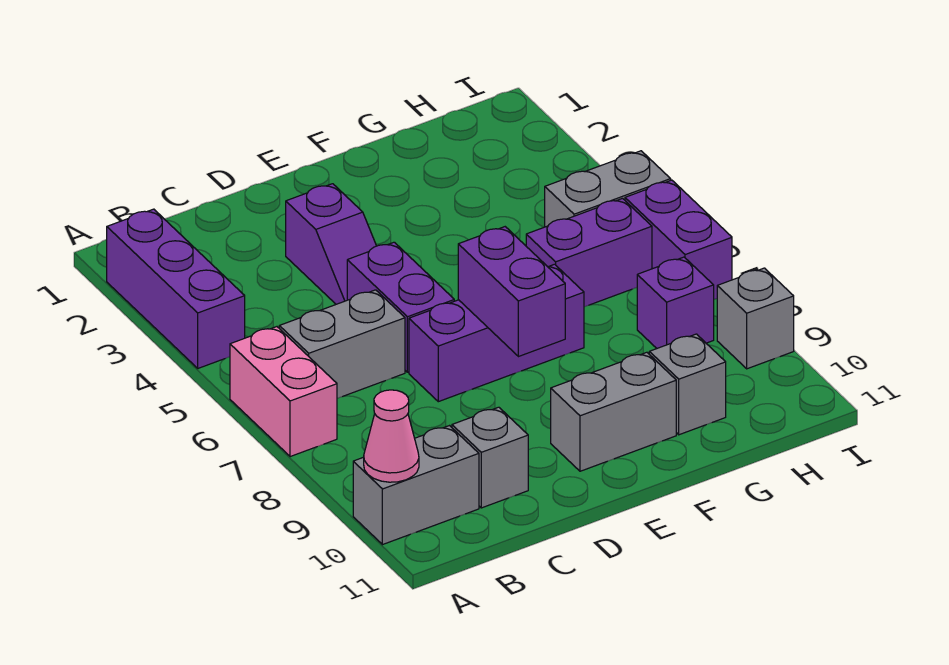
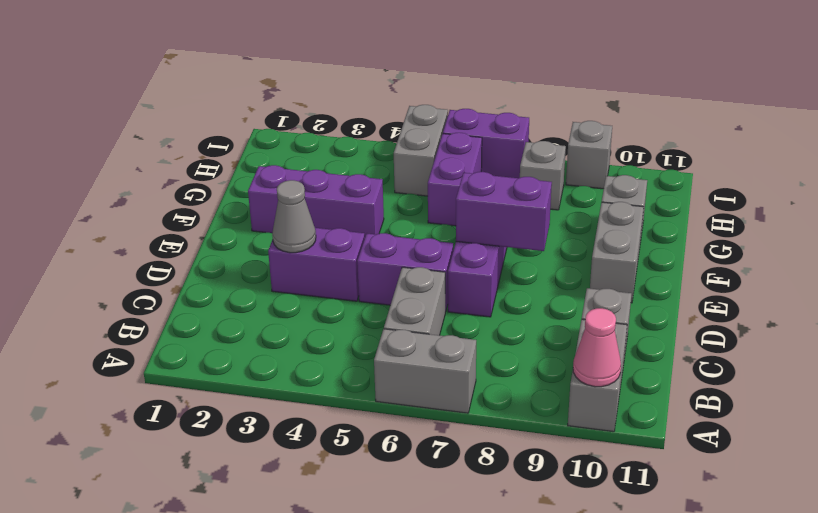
purple 1x3 brick [107,209,245,368] -> purple 1x3 brick moved to [248,165,384,237]
pink 1x2 brick [230,327,337,457] -> grey 1x2 brick [374,329,476,413]
purple 1x2 slope [286,184,376,304] -> purple 1x2 brick [268,228,365,301]
none -> grey 1x1 cone [272,180,316,253]
purple 1x1 brick [637,257,714,348] -> grey 1x1 brick [520,141,566,210]

